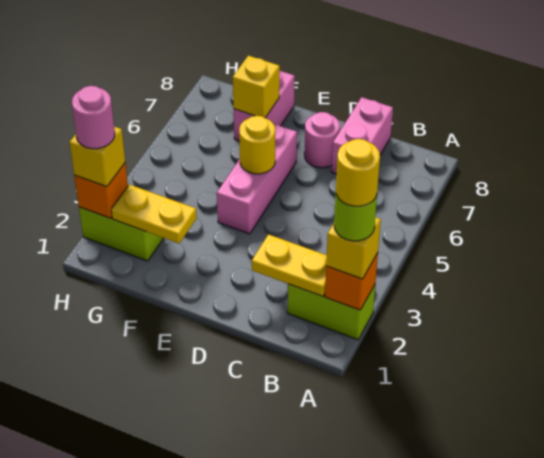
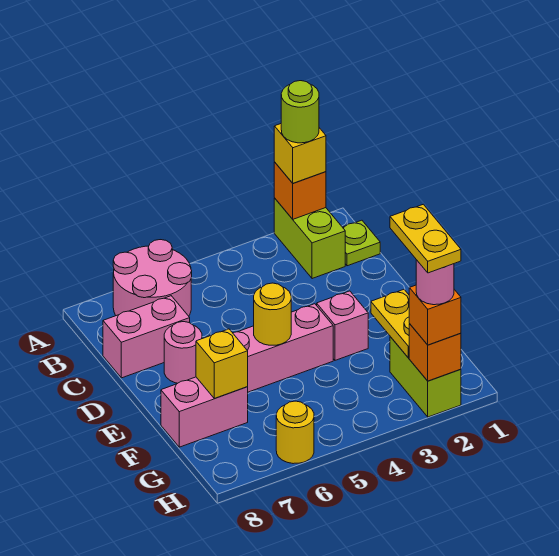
yellow 1x1 round brick [336,139,380,206] -> yellow 1x1 round brick moved to [276,401,314,464]
none -> pink 2x2 round brick [113,240,192,316]
none -> lime 1x1 plate [343,220,380,266]
yellow 1x2 plate [252,234,327,296] -> yellow 1x2 plate moved to [390,204,461,273]
none -> pink 1x1 brick [317,291,368,360]
yellow 1x1 brick [70,127,125,187] -> orange 1x1 brick [409,285,461,345]

